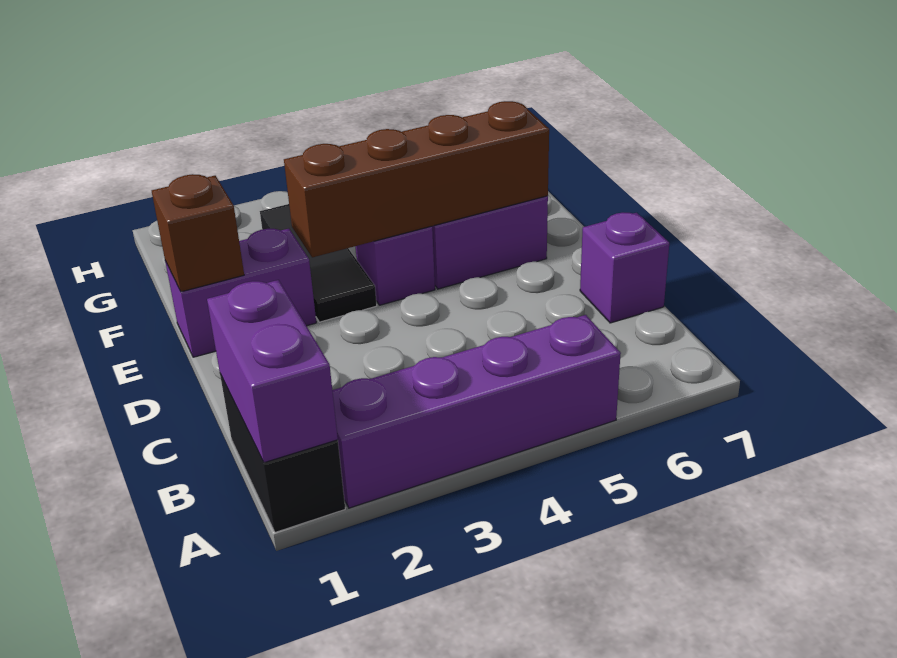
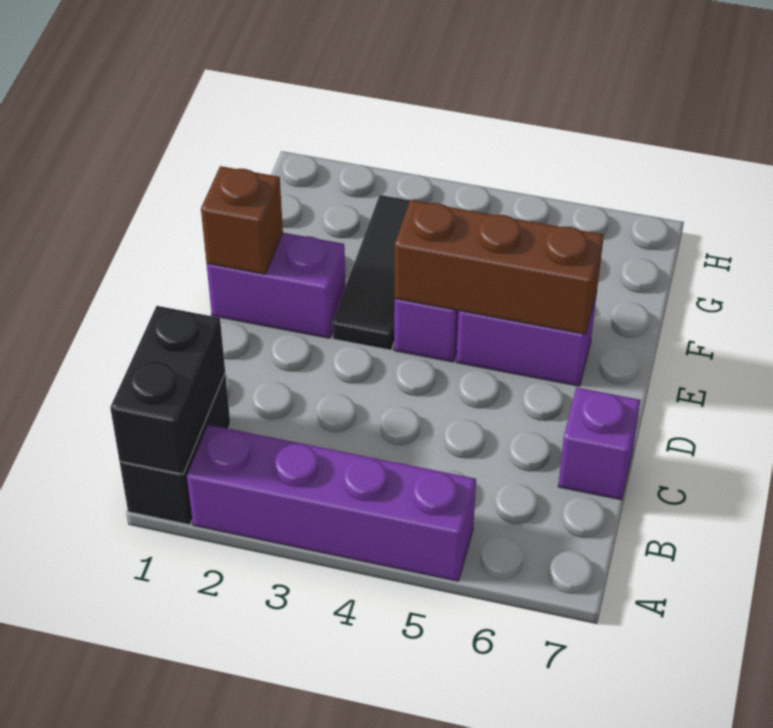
purple 1x2 brick [207,280,338,463] -> black 1x2 brick [110,306,225,474]
brown 1x4 brick [284,101,549,257] -> brown 1x3 brick [395,200,604,334]

